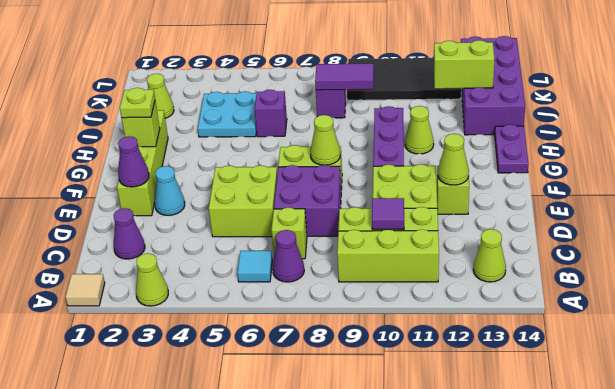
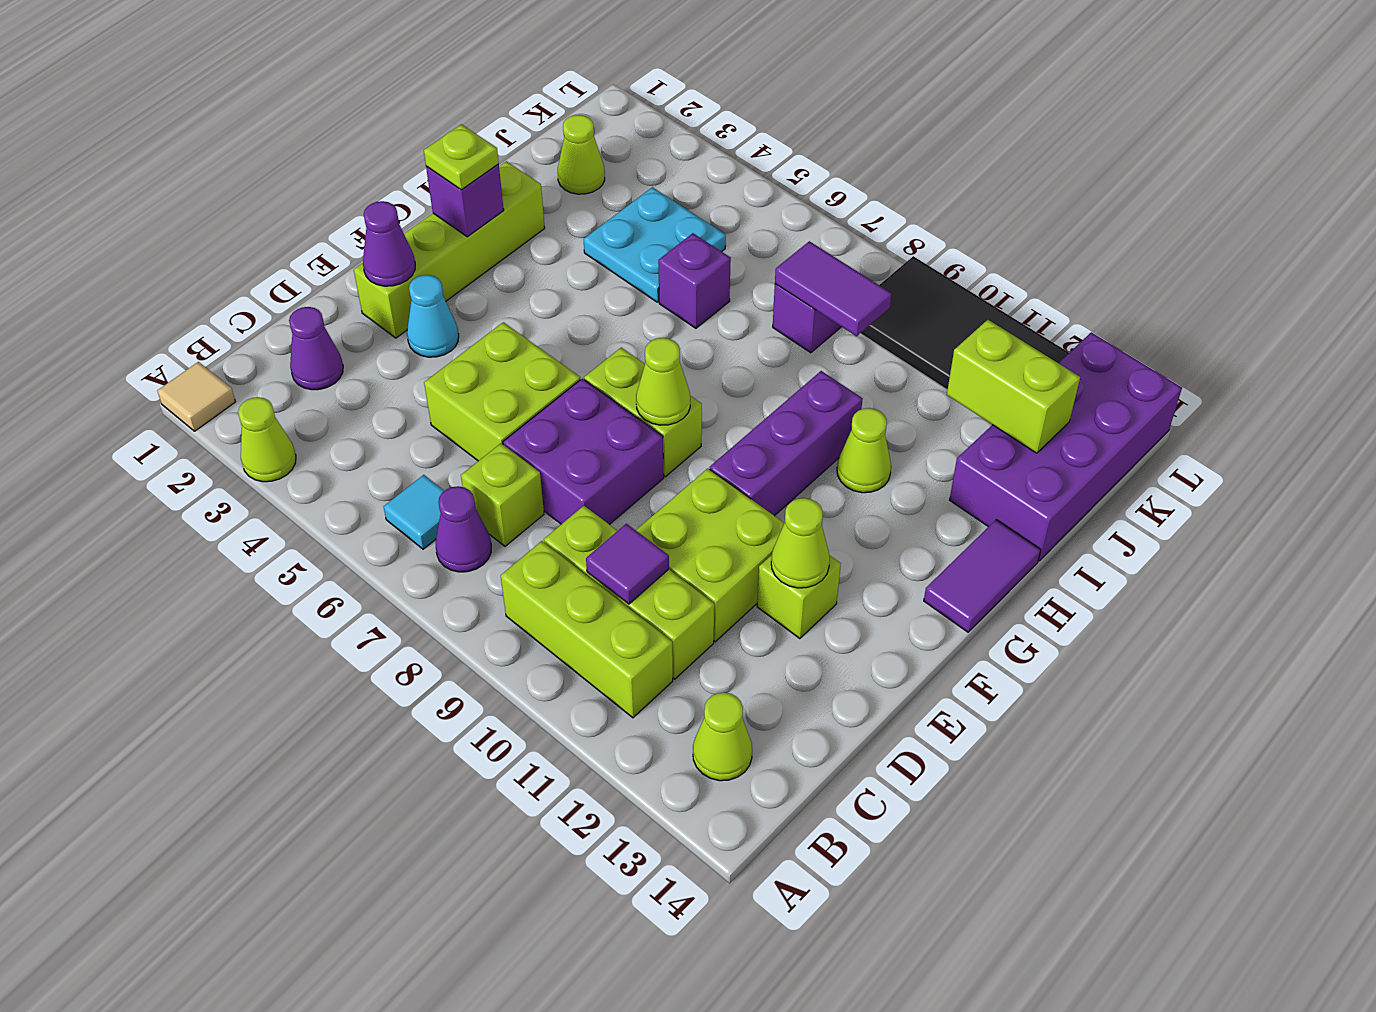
lime 1x1 brick [122,102,160,147] -> purple 1x1 brick [426,164,504,237]
purple 1x2 plate [495,124,529,173] -> purple 1x2 tile [924,520,1041,632]

